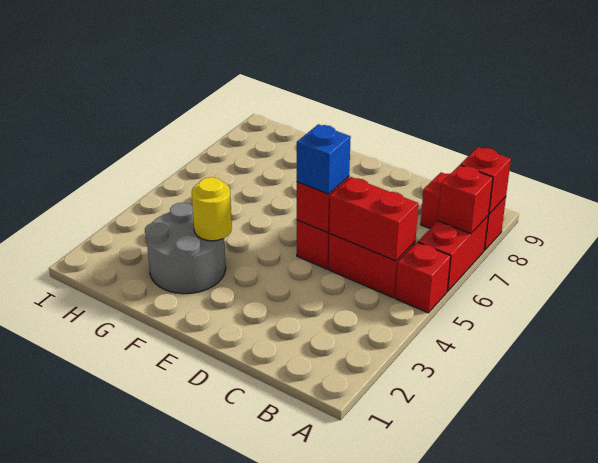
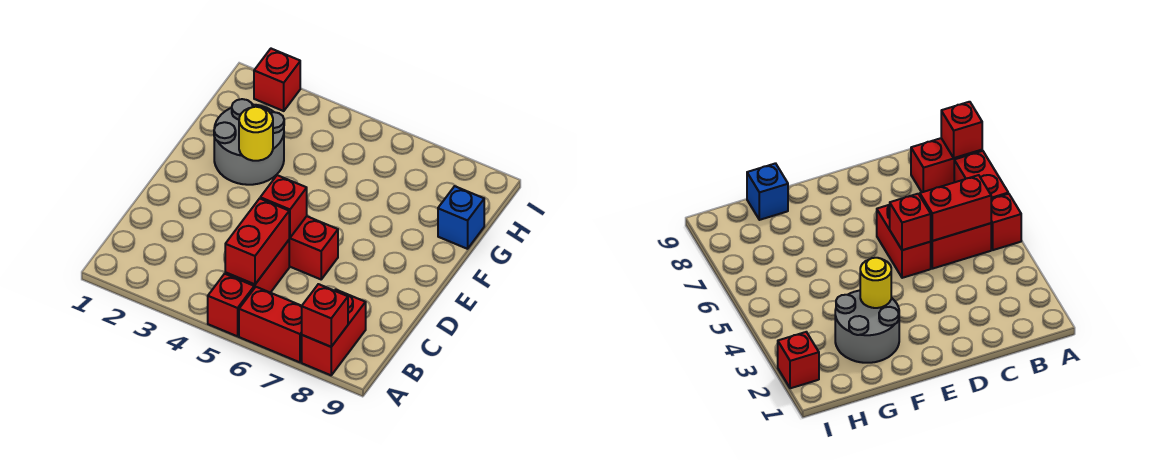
red 1x1 brick [438,165,493,234] -> red 1x1 brick moved to [254,49,300,111]
blue 1x1 brick [297,124,351,194] -> blue 1x1 brick moved to [438,186,484,249]

